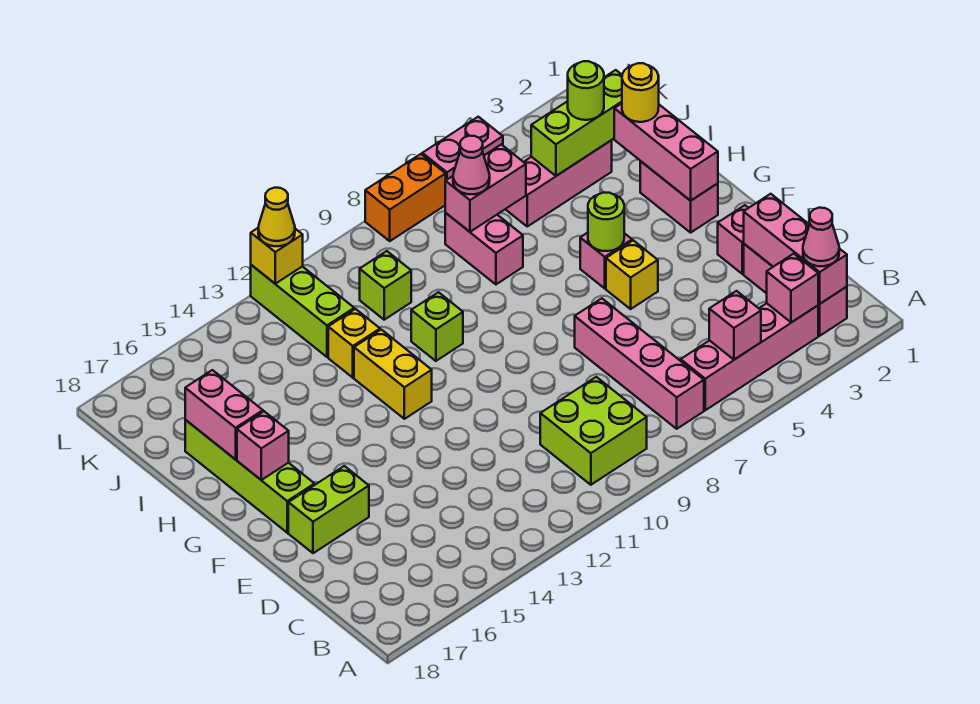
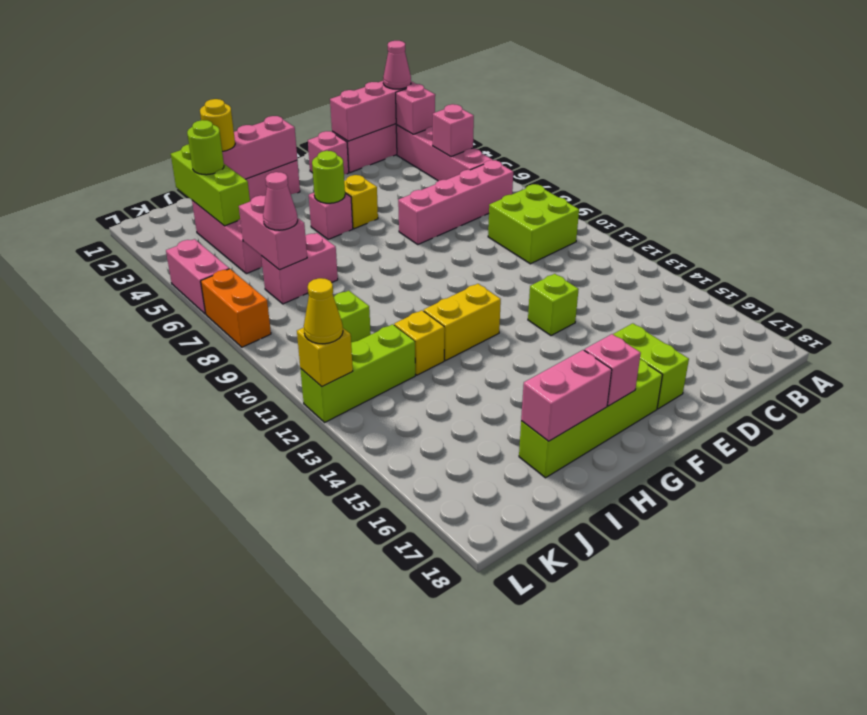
lime 1x1 brick [411,292,463,361] -> lime 1x1 brick moved to [528,274,579,336]

